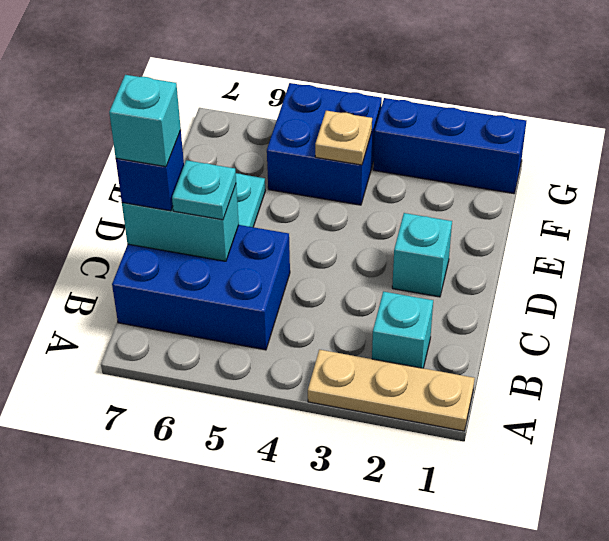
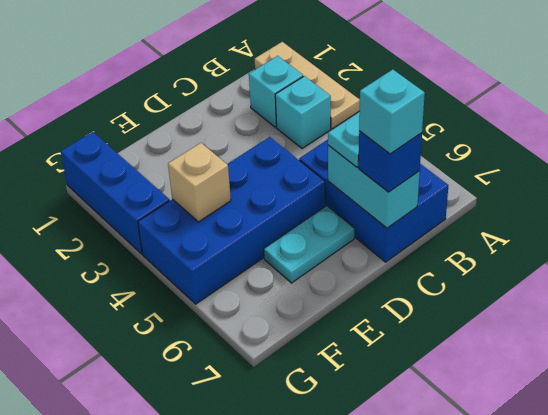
cyan 1x1 brick [392,213,452,297] -> cyan 1x1 brick moved to [275,76,331,149]
blue 2x2 brick [267,83,382,205] -> blue 2x4 brick [138,137,325,304]
tan 1x1 plate [315,111,372,165] -> tan 1x1 brick [168,143,231,222]

